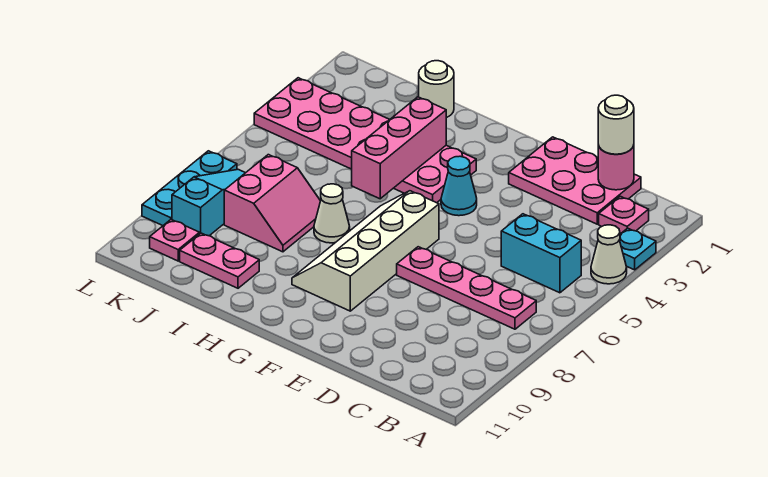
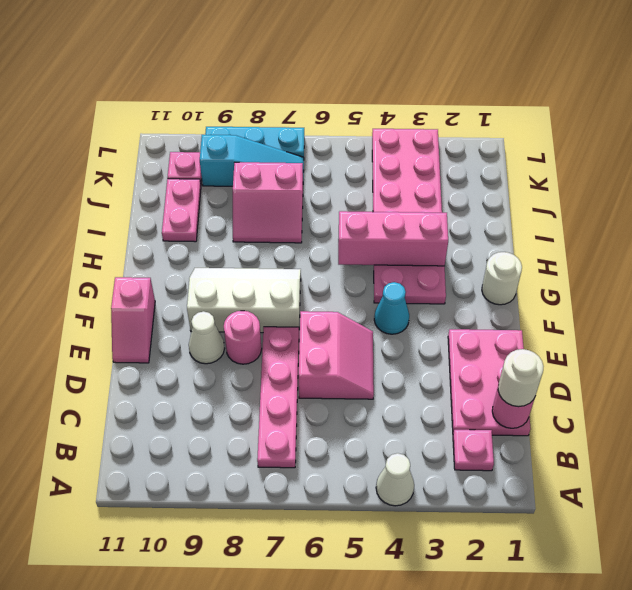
cyan 1x1 plate [620,228,656,270] -> none
cyan 1x2 brick [501,214,581,293] -> none
none -> pink 2x2 slope [299,311,374,399]
none -> pink 1x1 round brick [224,311,262,364]
none -> pink 1x2 slope [111,277,155,363]
white 2x4 slope [292,191,439,311] -> white 2x3 slope [187,268,301,333]
white 1x1 cone [314,184,350,243] -> white 1x1 cone moved to [189,311,224,364]
white 1x1 round brick [419,61,454,118] -> white 1x1 round brick moved to [482,252,522,305]

